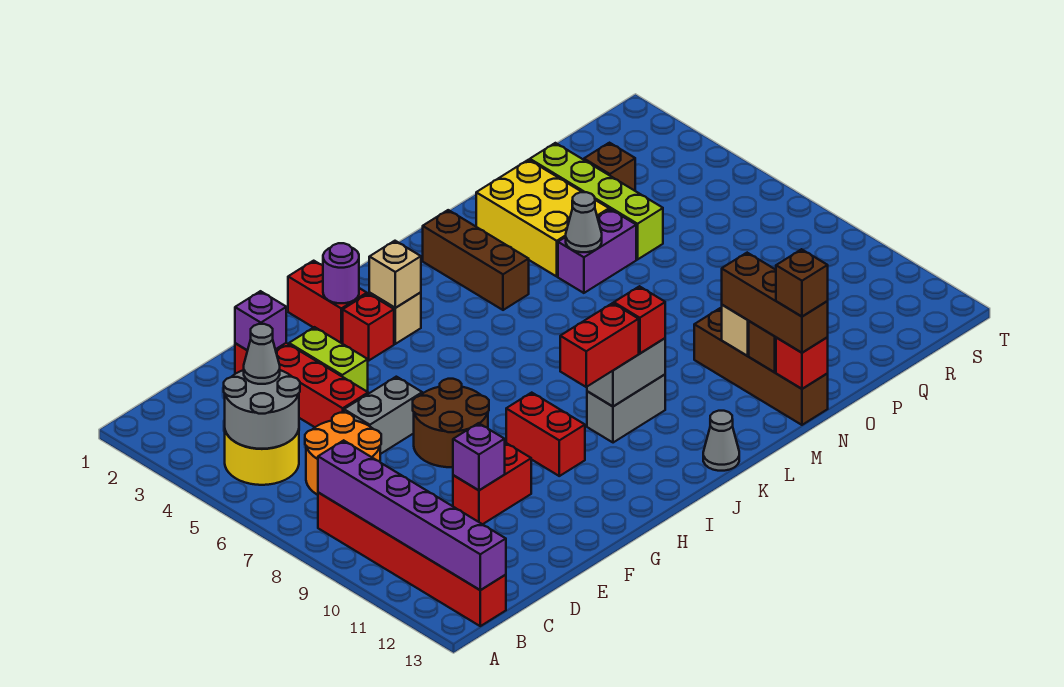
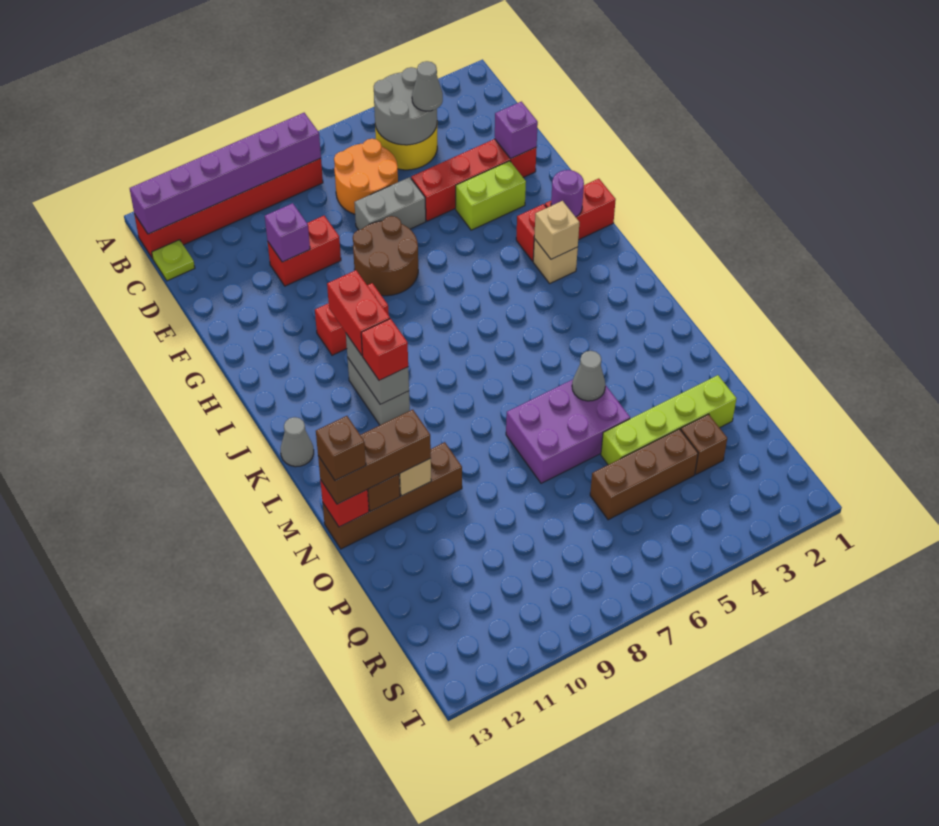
none -> lime 1x1 plate [152,240,195,281]
grey 1x2 brick [344,377,422,454] -> grey 1x2 brick turned to [354,177,426,230]
red 1x2 brick [453,443,531,524] -> red 1x2 brick turned to [268,216,341,286]
brown 1x3 brick [423,210,529,310] -> brown 1x3 brick moved to [590,429,698,520]
yellow 2x3 brick [476,160,609,276] -> none
purple 1x2 brick [558,209,636,293] -> purple 2x3 brick [506,380,630,483]

